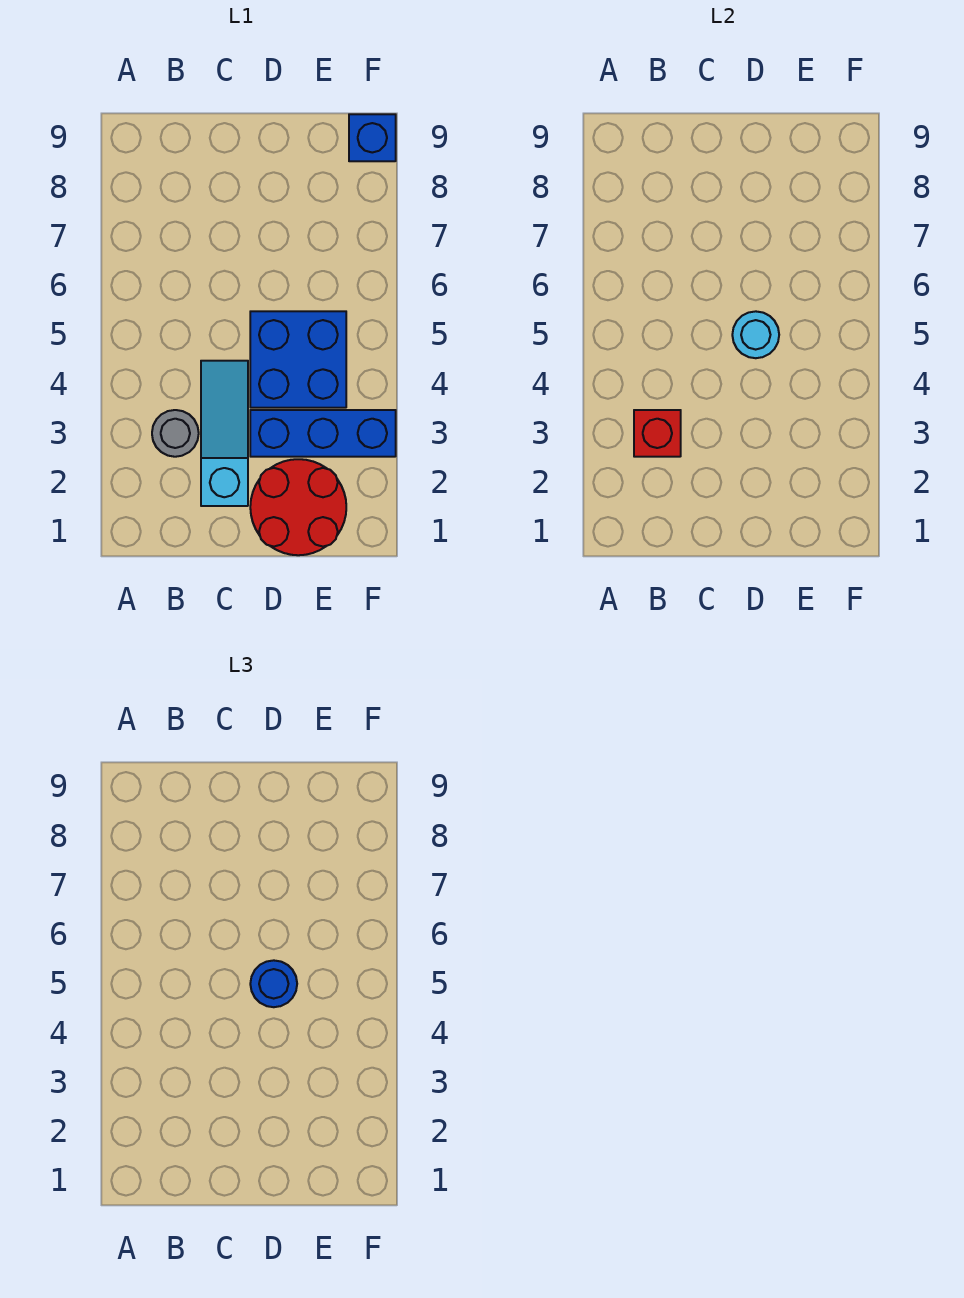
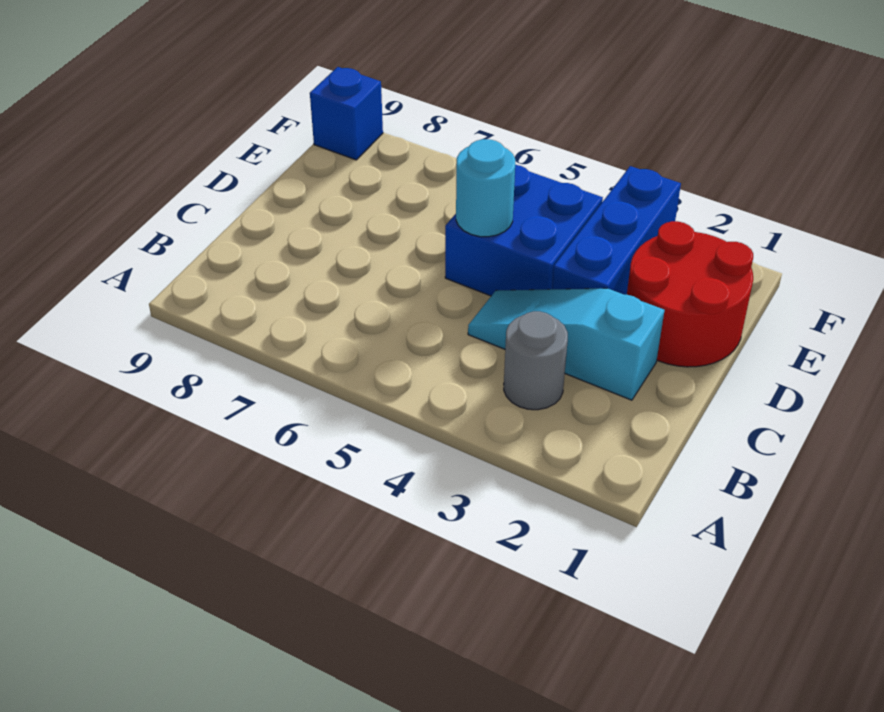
red 1x1 brick [634,410,681,457] -> none
blue 1x1 round brick [250,960,297,1007] -> none

